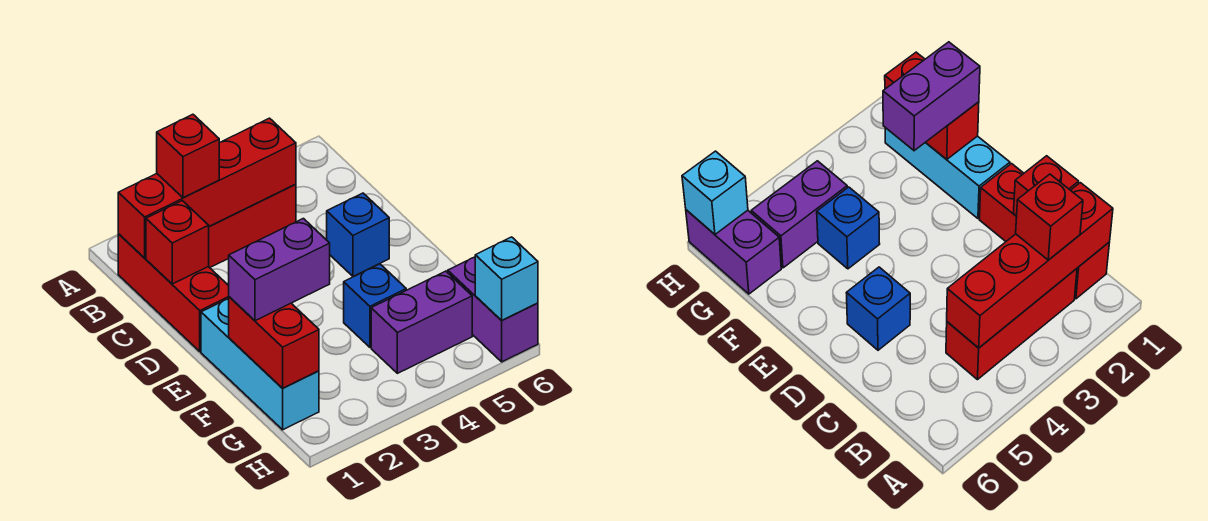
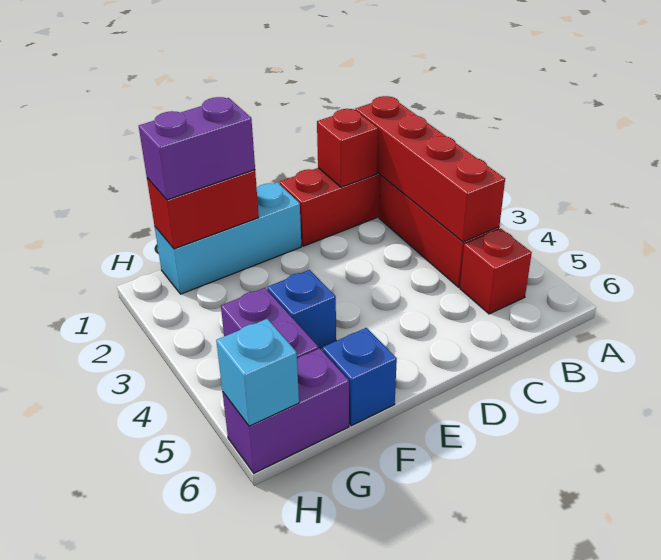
red 1x1 brick [157,114,219,198] -> red 1x1 brick moved to [460,229,532,314]
blue 1x1 brick [327,193,389,277] -> blue 1x1 brick moved to [322,328,397,426]
purple 1x2 brick [229,219,330,321] -> purple 1x2 brick turned to [139,97,255,200]

